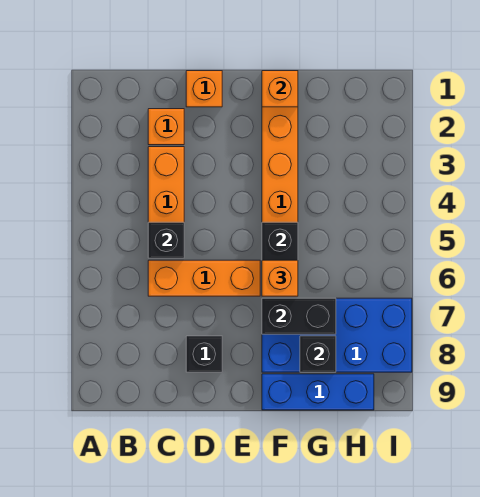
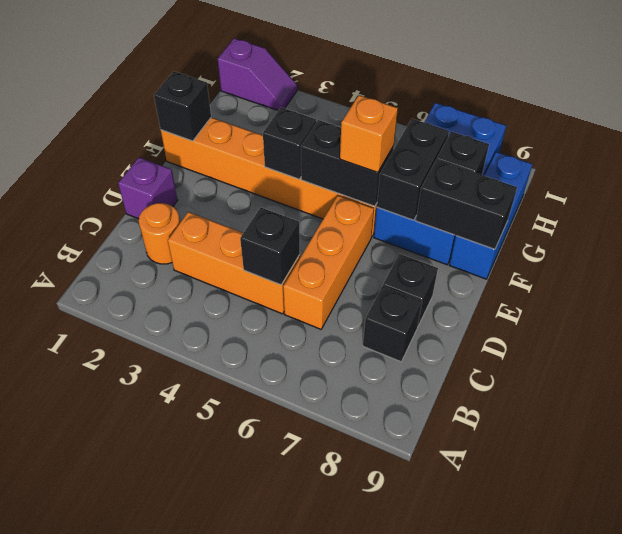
orange 1x1 brick [148,109,184,145] -> orange 1x1 round brick [139,203,180,264]
none -> black 1x1 brick [363,286,422,362]
orange 1x1 brick [186,71,222,107] -> purple 1x1 brick [118,157,178,219]
orange 1x1 brick [262,71,298,107] -> black 1x1 brick [154,71,211,141]
none -> black 1x1 brick [263,108,316,179]
none -> black 1x2 brick [416,160,517,249]
none -> purple 1x2 slope [218,38,297,110]

